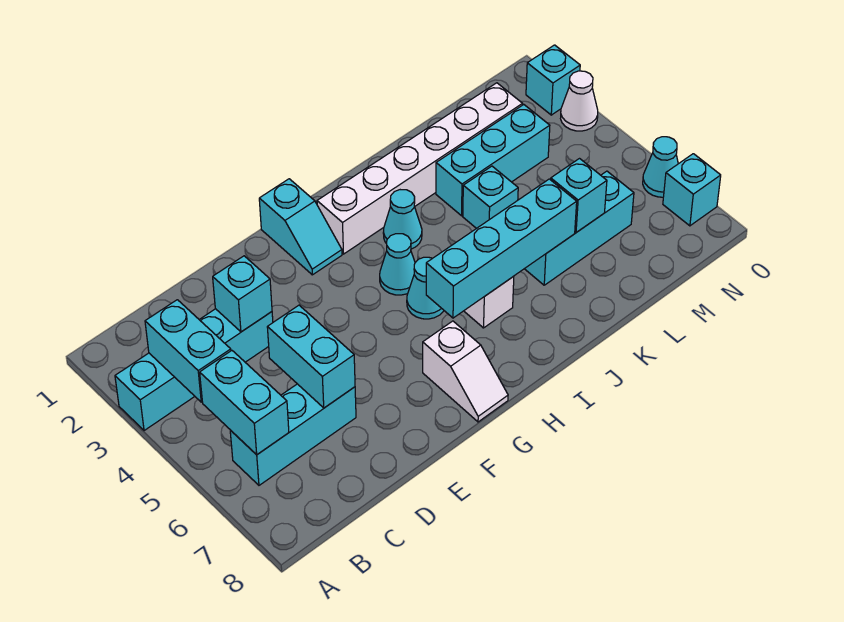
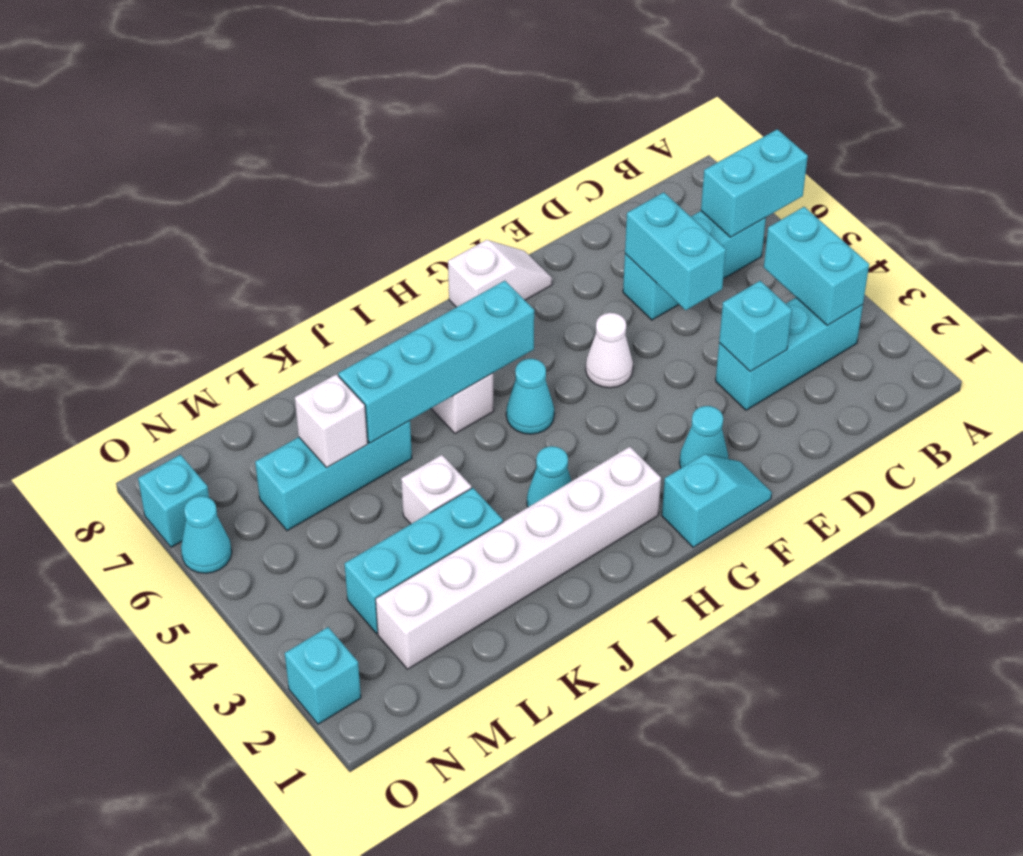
cyan 1x4 brick [115,309,273,431] -> cyan 1x3 brick [716,298,863,410]
cyan 1x2 brick [200,351,289,455] -> cyan 1x2 brick turned to [701,129,808,237]
cyan 1x2 slope [259,179,342,275] -> cyan 1x2 slope turned to [662,454,772,547]
white 1x2 slope [423,321,508,422] -> white 1x2 slope turned to [448,240,552,307]
cyan 1x1 cone [380,234,415,295] -> cyan 1x1 cone moved to [679,406,728,468]
cyan 1x1 brick [463,166,518,229] -> white 1x1 brick [401,455,471,524]
cyan 1x1 brick [551,159,607,233] -> white 1x1 brick [295,374,368,467]
white 1x1 cone [561,71,598,131] -> white 1x1 cone moved to [586,313,633,388]

